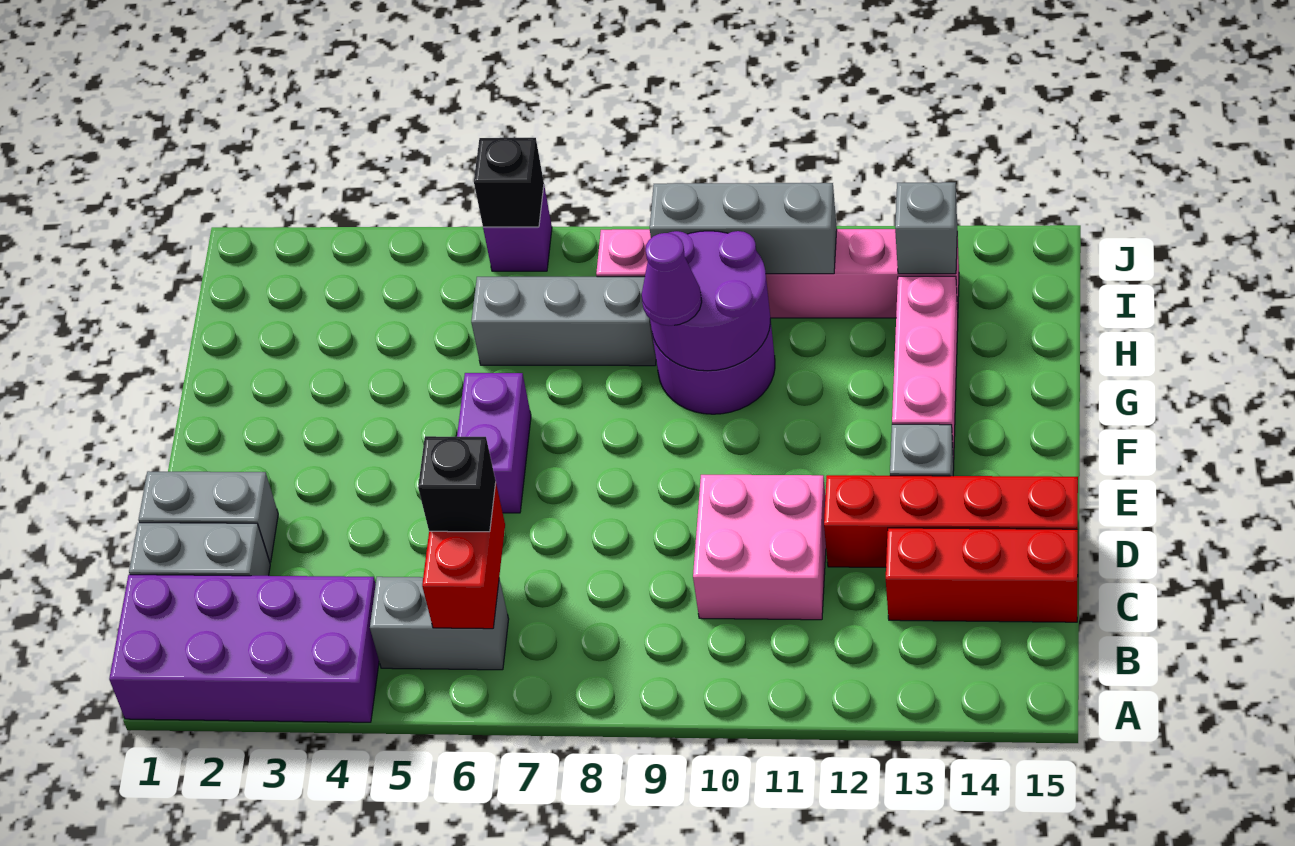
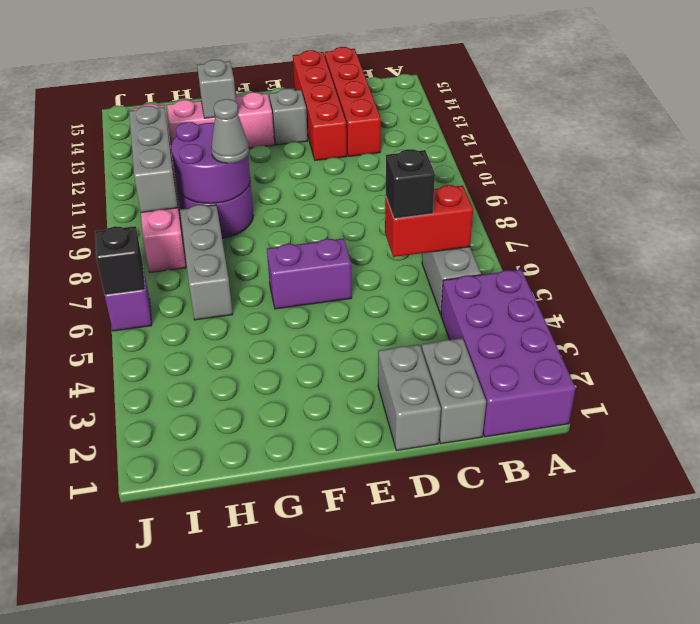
pink 2x2 brick [693,475,826,620] -> none
red 1x3 brick [886,528,1078,622] -> red 1x4 brick [325,47,381,156]
purple 1x1 cone [642,233,702,326] -> grey 1x1 cone [211,99,249,163]
grey 1x1 brick [895,182,957,274] -> grey 1x1 brick moved to [197,60,236,118]

